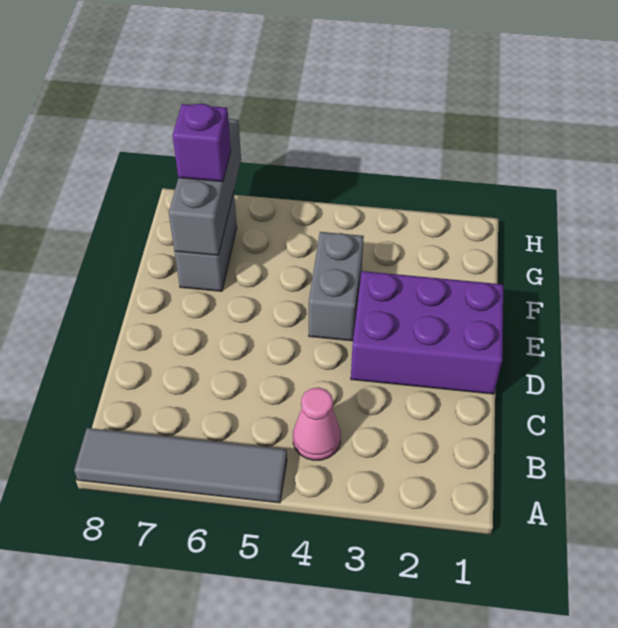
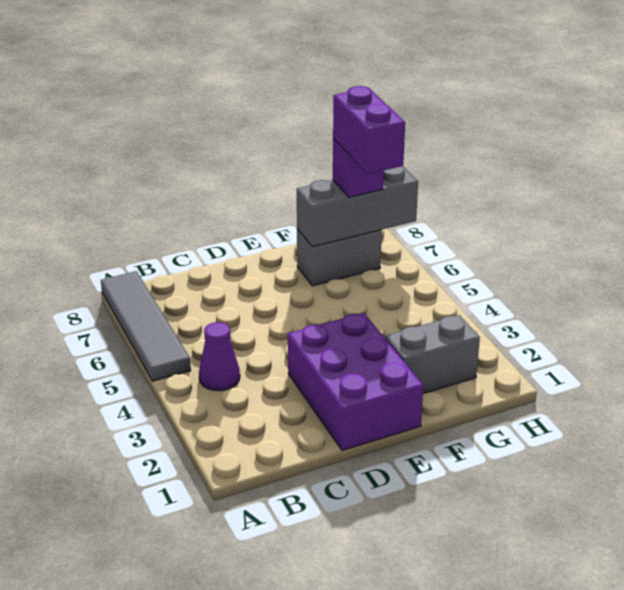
pink 1x1 cone [293,388,341,460] -> purple 1x1 cone [199,322,240,391]
grey 1x2 brick [309,232,364,341] -> grey 1x2 brick moved to [385,315,480,393]
none -> purple 1x2 brick [333,86,405,174]

